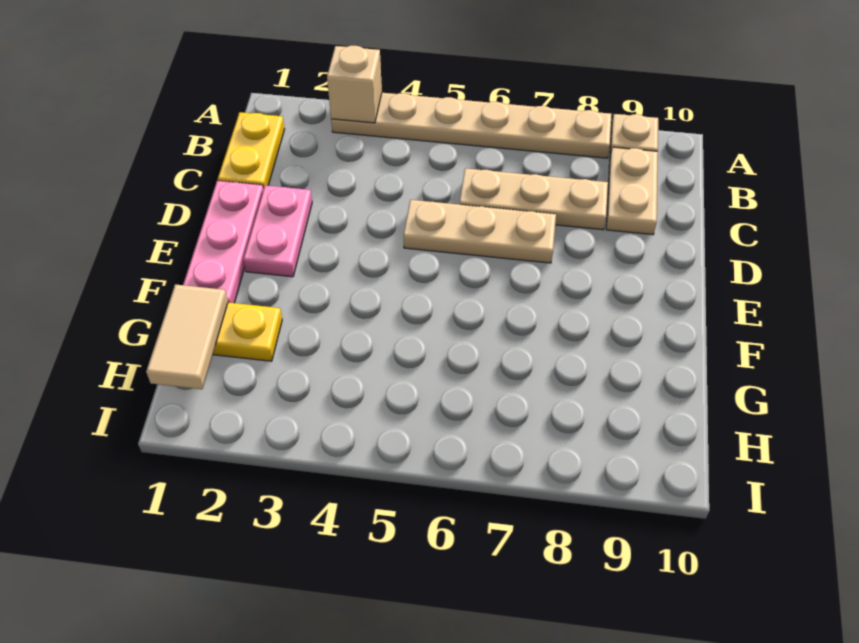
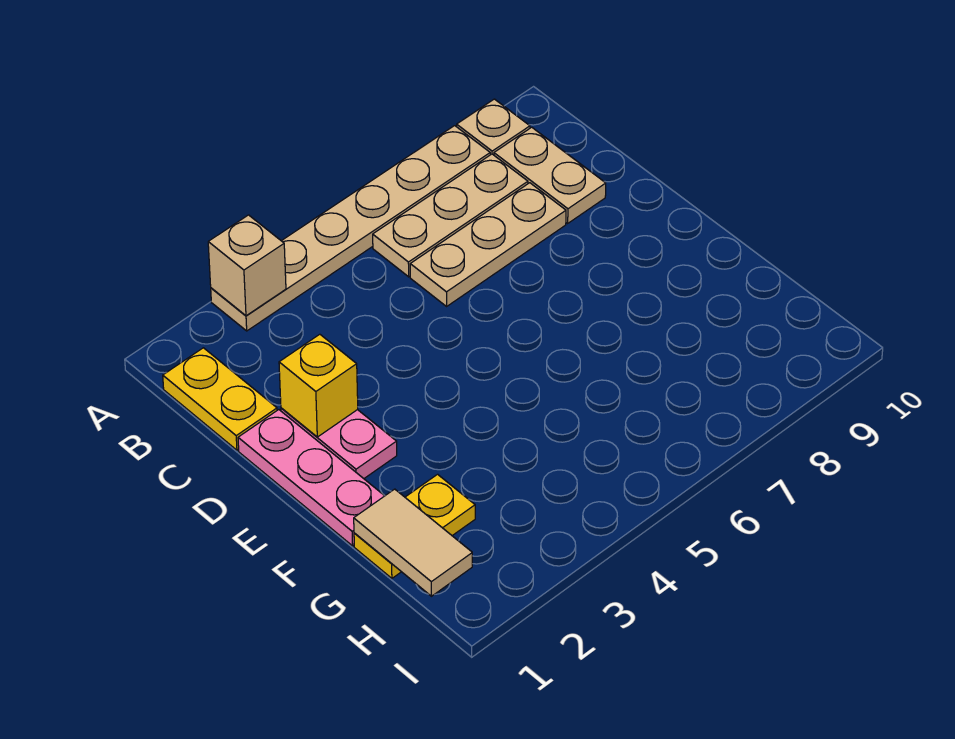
none -> yellow 1x1 brick [279,334,358,437]
tan 1x3 plate [403,200,556,263] -> tan 1x3 plate moved to [373,154,528,277]

